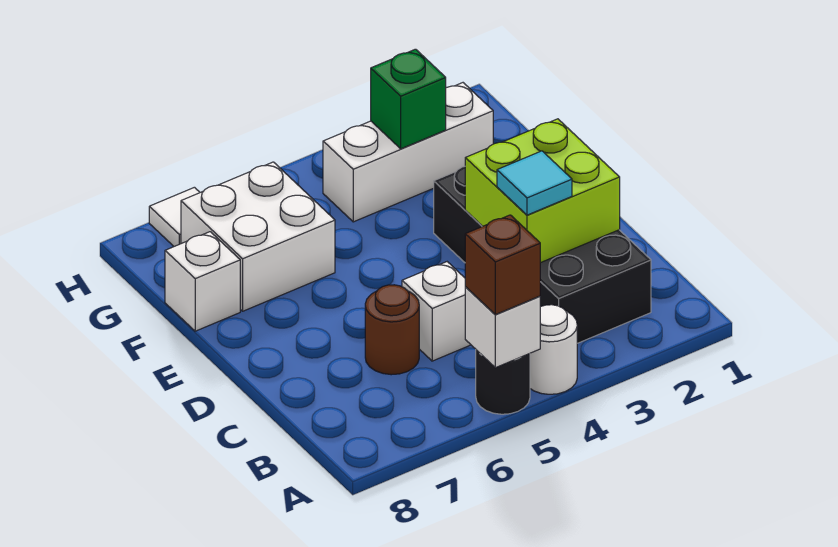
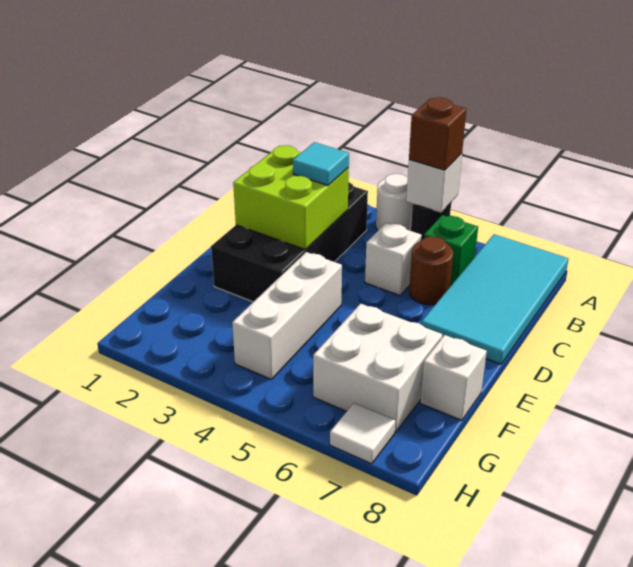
none -> cyan 2x4 tile [422,234,569,364]
white 1x3 brick [323,83,493,222] -> white 1x3 brick turned to [232,252,342,379]
green 1x1 brick [371,49,446,149] -> green 1x1 brick moved to [424,215,478,285]

